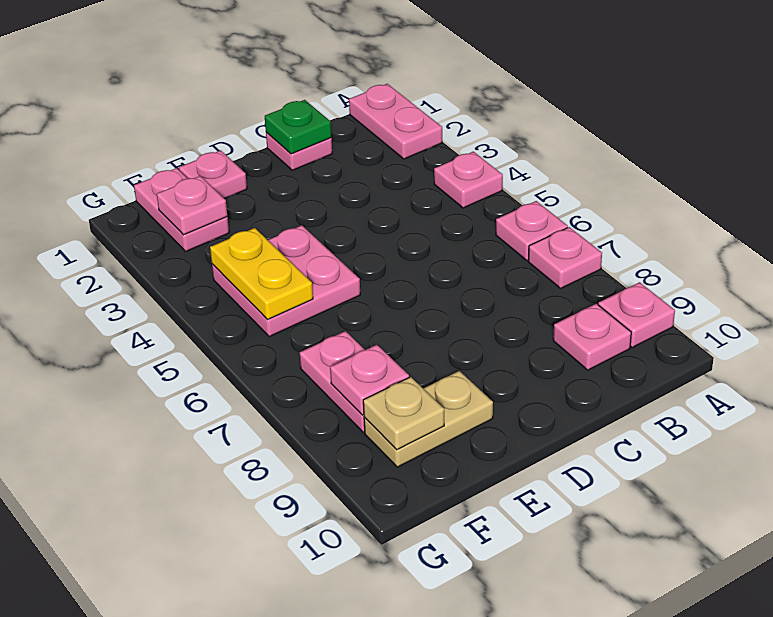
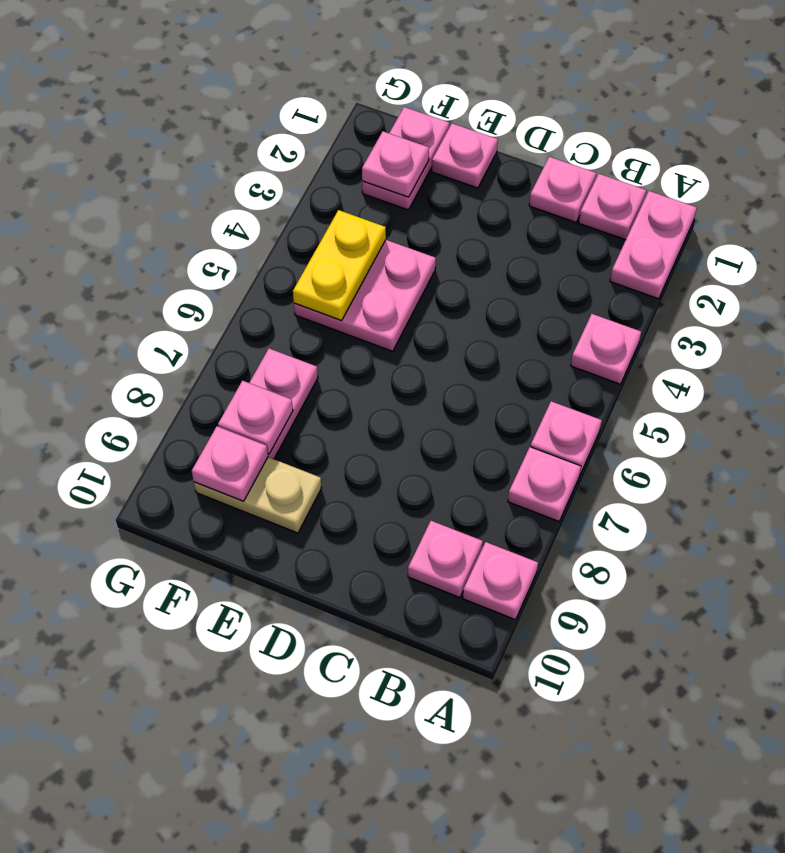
none -> pink 1x1 plate [579,174,646,240]
green 1x1 plate [265,100,331,154] -> none
tan 1x1 plate [363,377,444,450] -> pink 1x1 plate [192,426,268,501]

